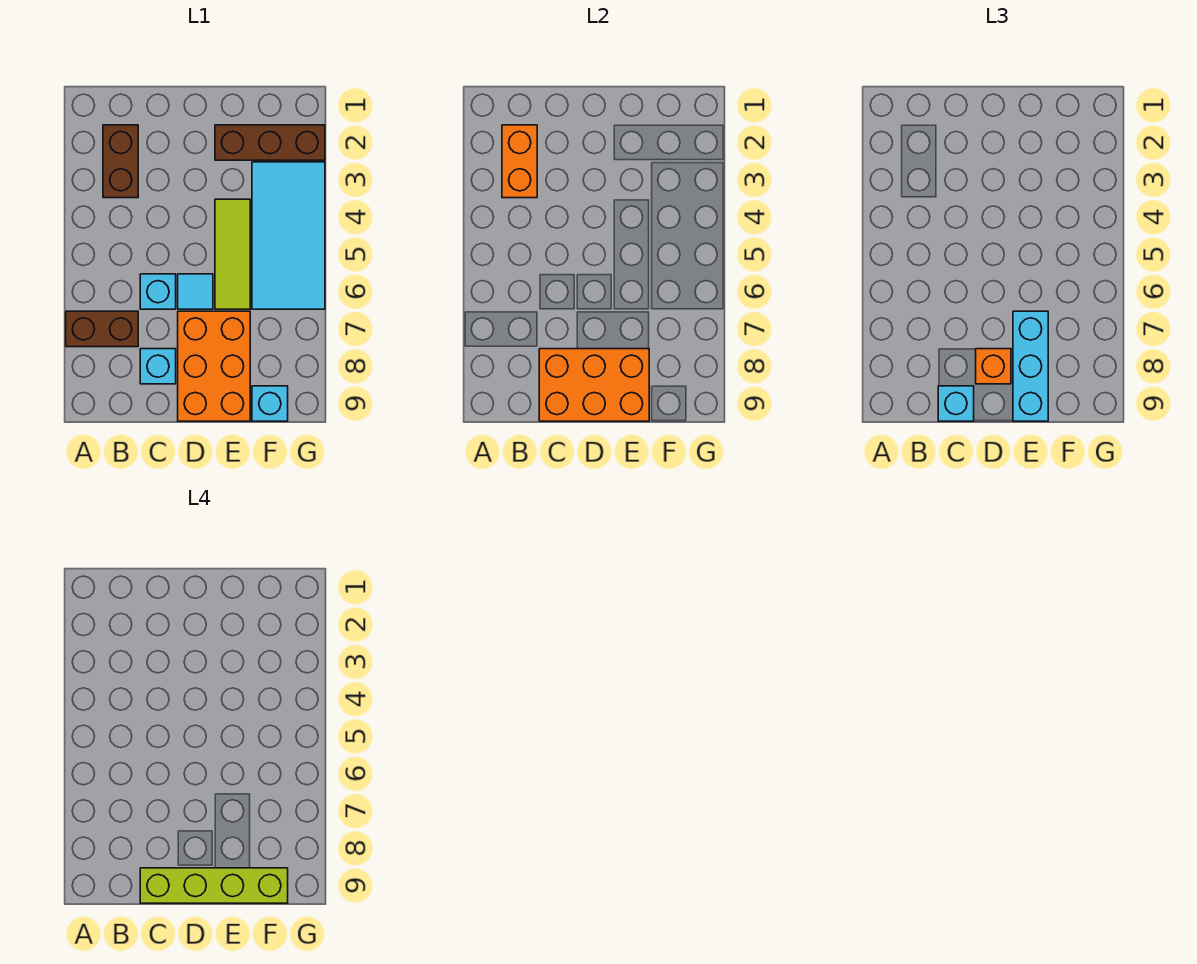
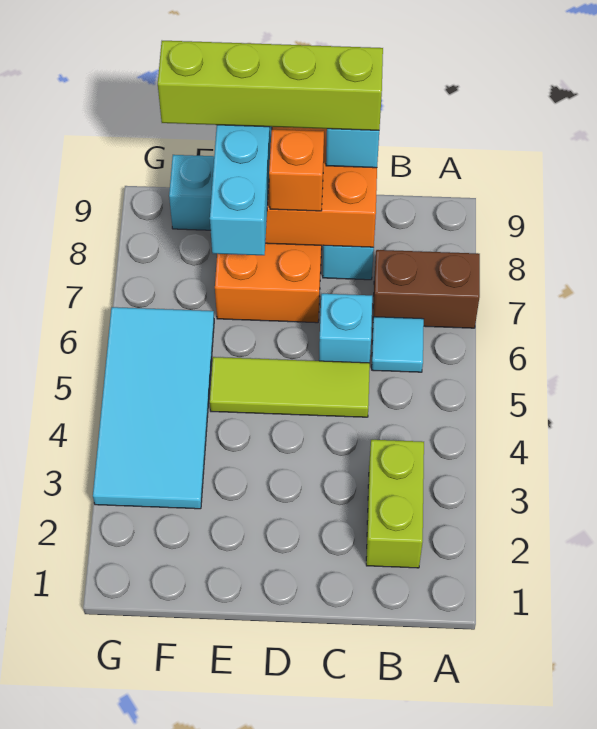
brown 1x2 brick [103,125,138,198] -> lime 1x2 brick [366,440,424,568]
orange 1x2 brick [502,125,537,198] -> none
cyan 1x1 tile [178,274,213,309] -> cyan 1x1 tile moved to [372,317,424,372]
brown 1x3 brick [215,125,325,160] -> none
lime 1x3 tile [215,199,250,309] -> lime 1x3 tile turned to [210,357,370,417]

